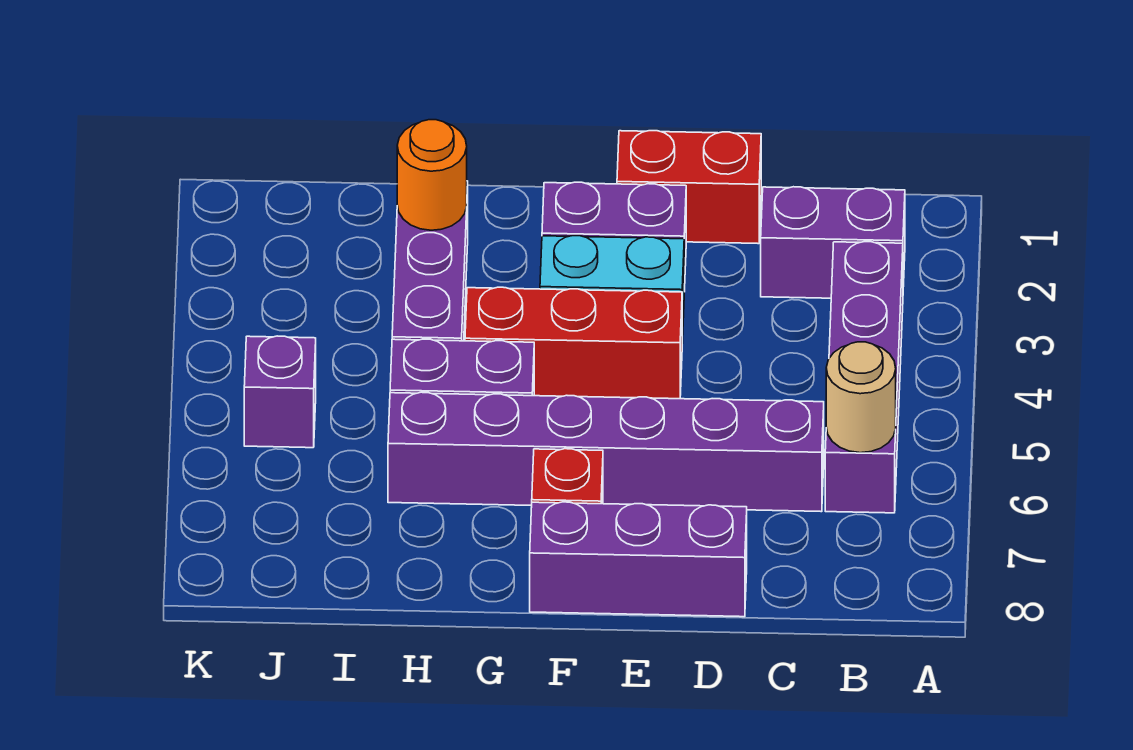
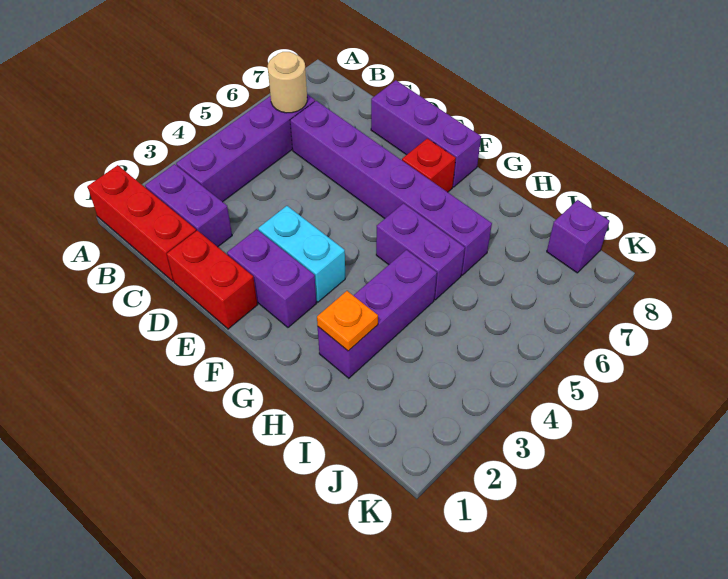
red 1x3 brick [465,287,682,399] -> red 1x3 brick moved to [87,165,196,281]
orange 1x1 round brick [397,120,467,230] -> orange 1x1 plate [317,291,378,351]
purple 1x1 brick [244,336,316,448] -> purple 1x1 brick moved to [547,200,610,273]

